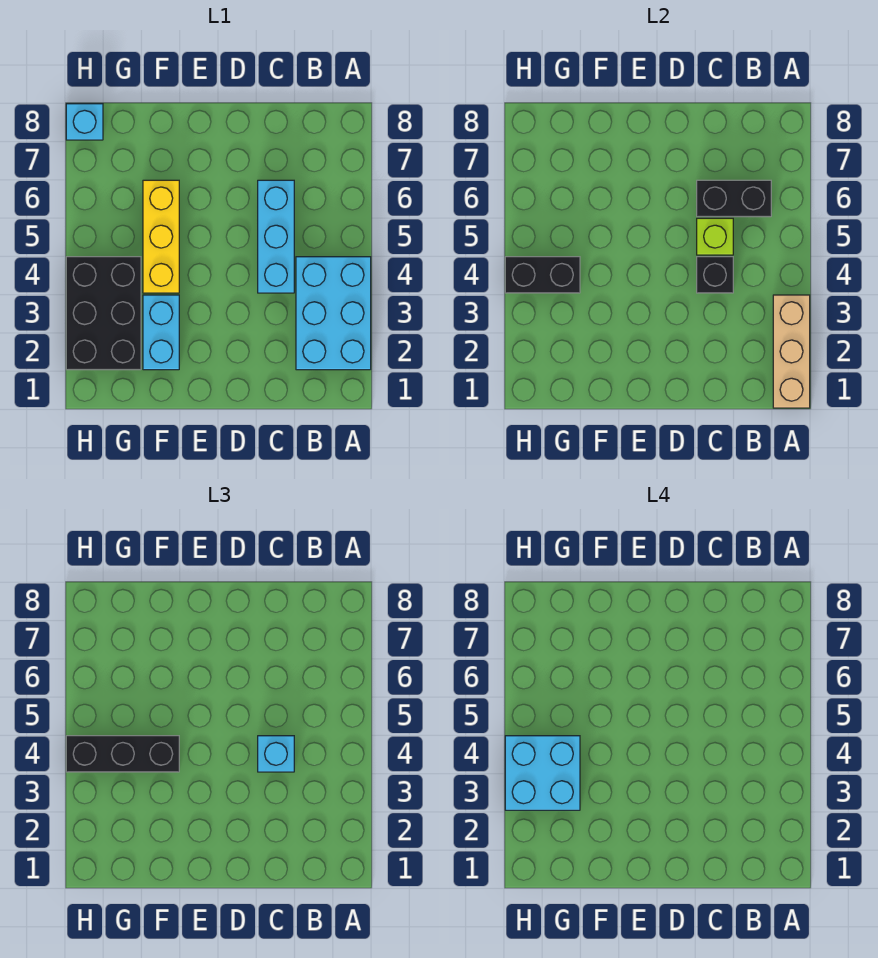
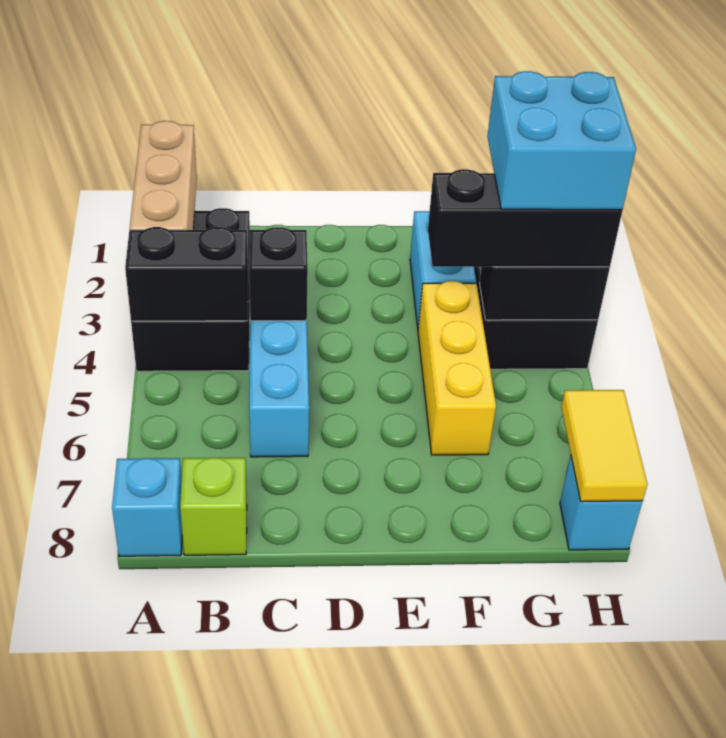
cyan 2x3 brick [296,257,371,370] -> black 2x3 brick [131,208,250,371]
black 1x2 brick [697,180,771,217] -> black 1x2 brick moved to [125,227,248,321]
cyan 1x1 brick [258,736,294,772] -> cyan 1x1 brick moved to [112,458,182,556]
lime 1x1 brick [697,218,733,255] -> lime 1x1 brick moved to [180,458,247,555]
none -> yellow 1x2 tile [561,390,647,502]

